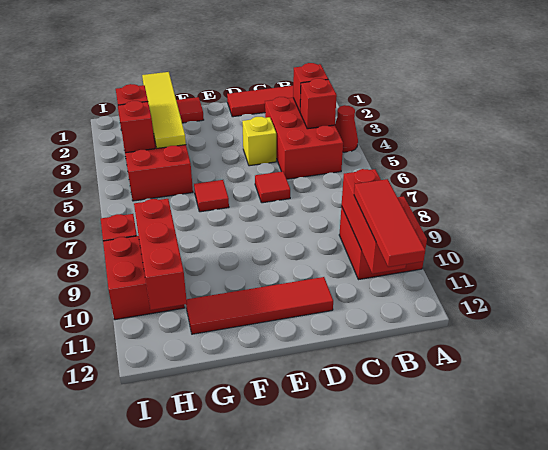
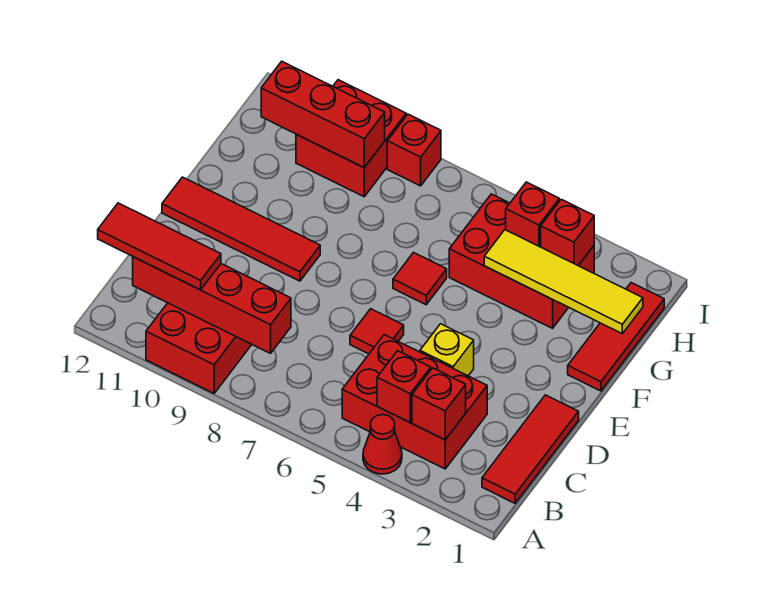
red 1x3 brick [342,169,406,274] -> red 1x4 brick [133,257,291,353]
red 1x4 tile [186,277,333,334] -> red 1x4 tile turned to [162,177,320,281]

